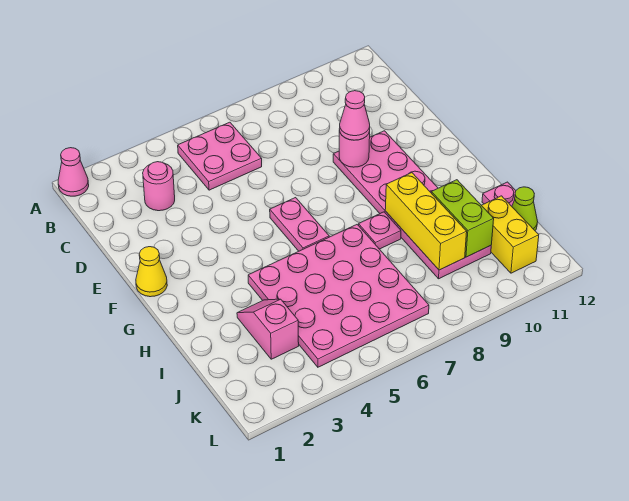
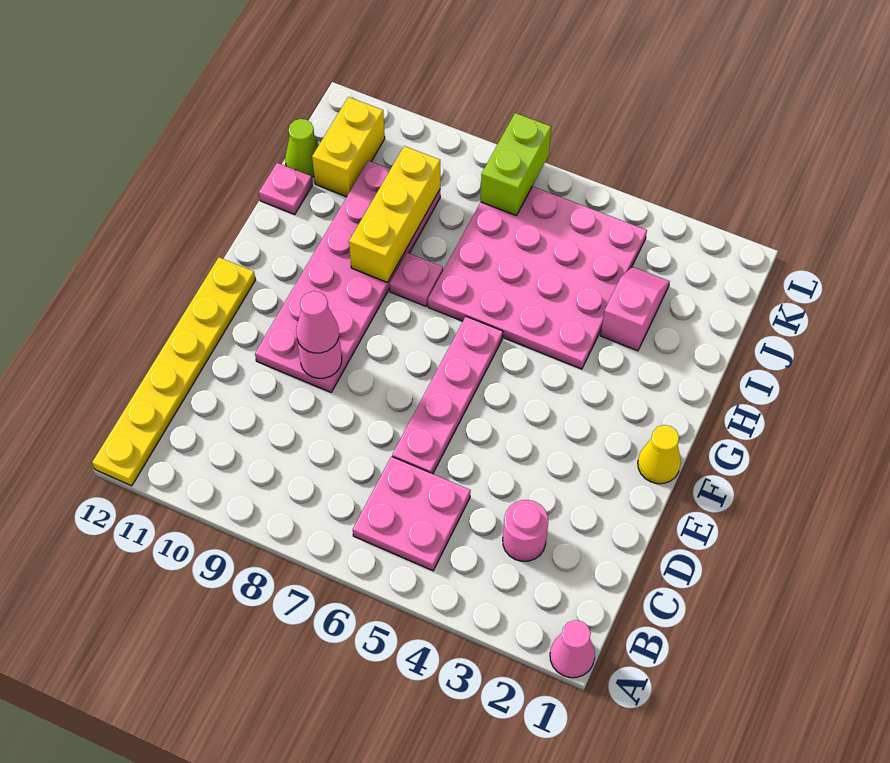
none -> yellow 1x6 plate [92,257,256,486]
pink 1x2 plate [270,198,329,251] -> pink 1x4 plate [392,317,503,474]
pink 1x2 slope [237,299,299,359] -> pink 1x2 slope turned to [600,267,670,351]
lime 1x2 brick [431,180,494,257] -> lime 1x2 brick moved to [481,113,551,216]

